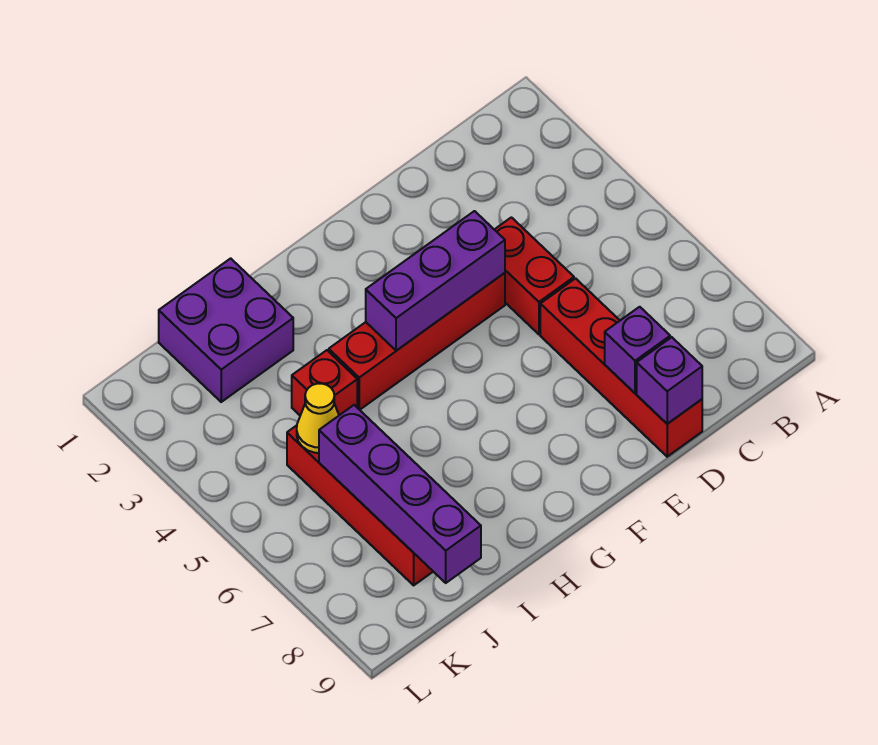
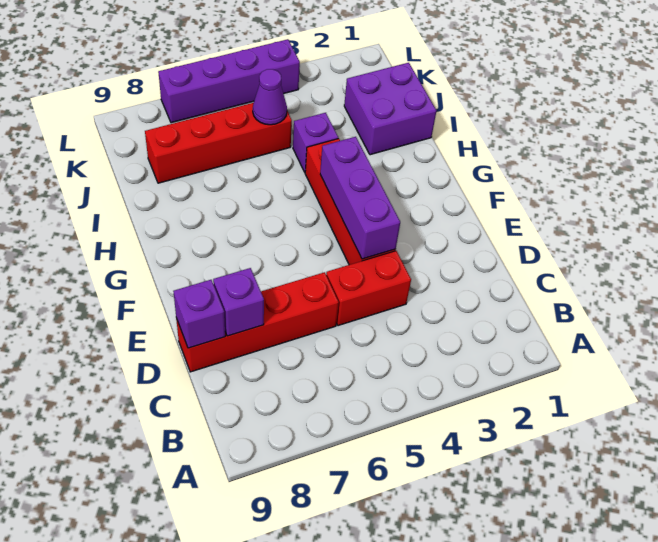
red 1x1 brick [292,350,357,415] -> purple 1x1 brick [293,113,338,172]
yellow 1x1 cone [297,384,339,453] -> purple 1x1 cone [253,69,287,125]
purple 1x4 brick [319,405,481,583] -> purple 1x4 brick moved to [158,39,300,123]

